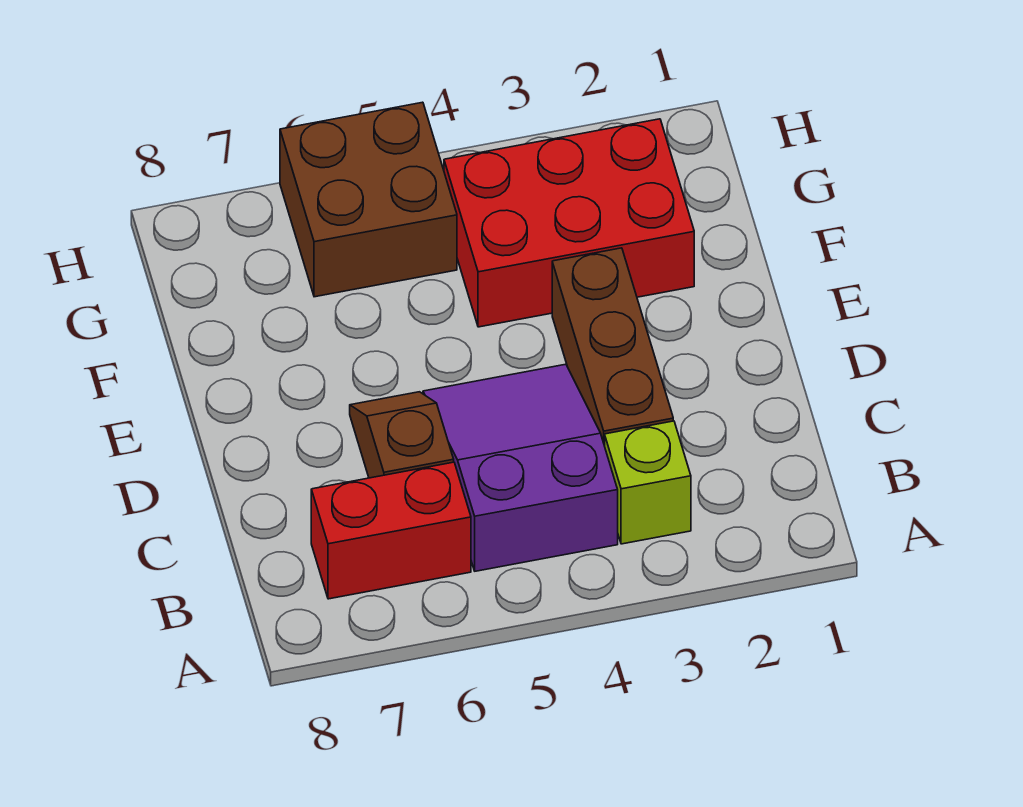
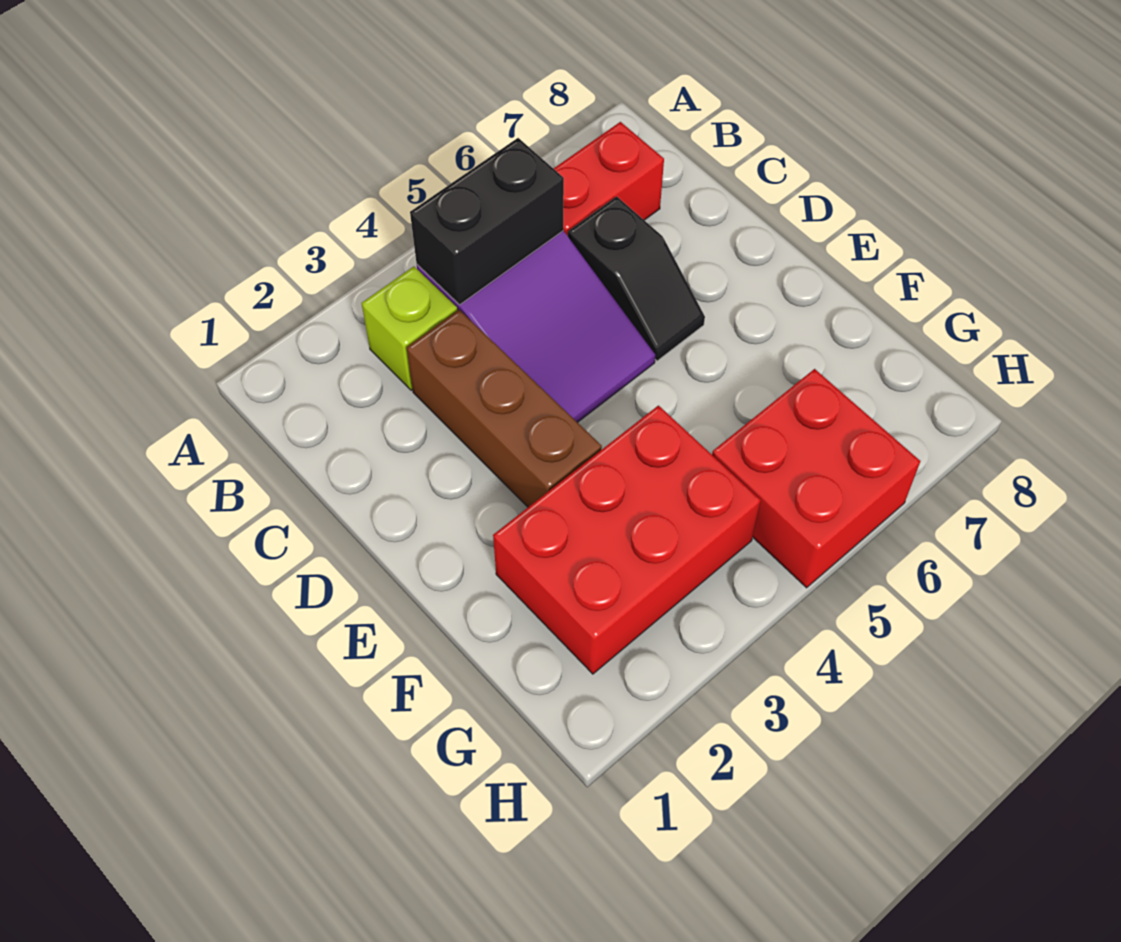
none -> black 1x2 brick [410,138,564,305]
brown 1x2 slope [350,392,454,478] -> black 1x2 slope [568,196,705,361]
brown 2x2 brick [280,102,457,297] -> red 2x2 brick [712,369,920,588]

